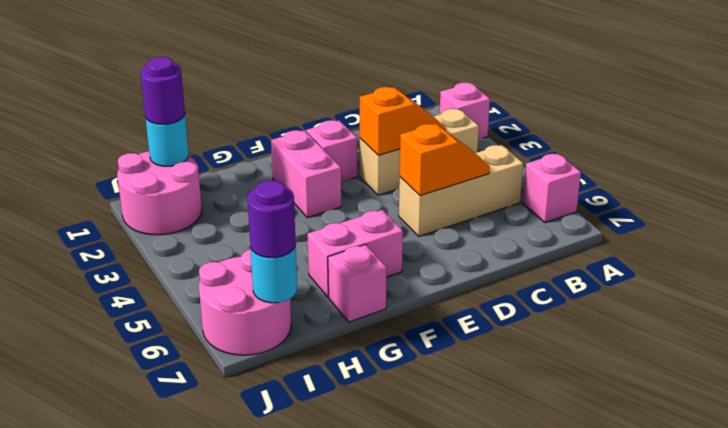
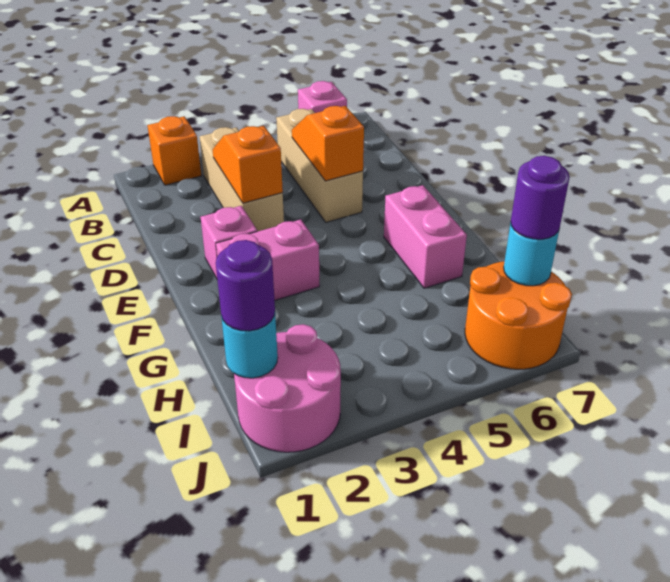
pink 1x1 brick [440,83,490,139] -> orange 1x1 brick [147,116,201,185]
pink 1x1 brick [328,245,387,322] -> none
pink 2x2 round brick [199,249,291,355] -> orange 2x2 round brick [465,261,572,369]

